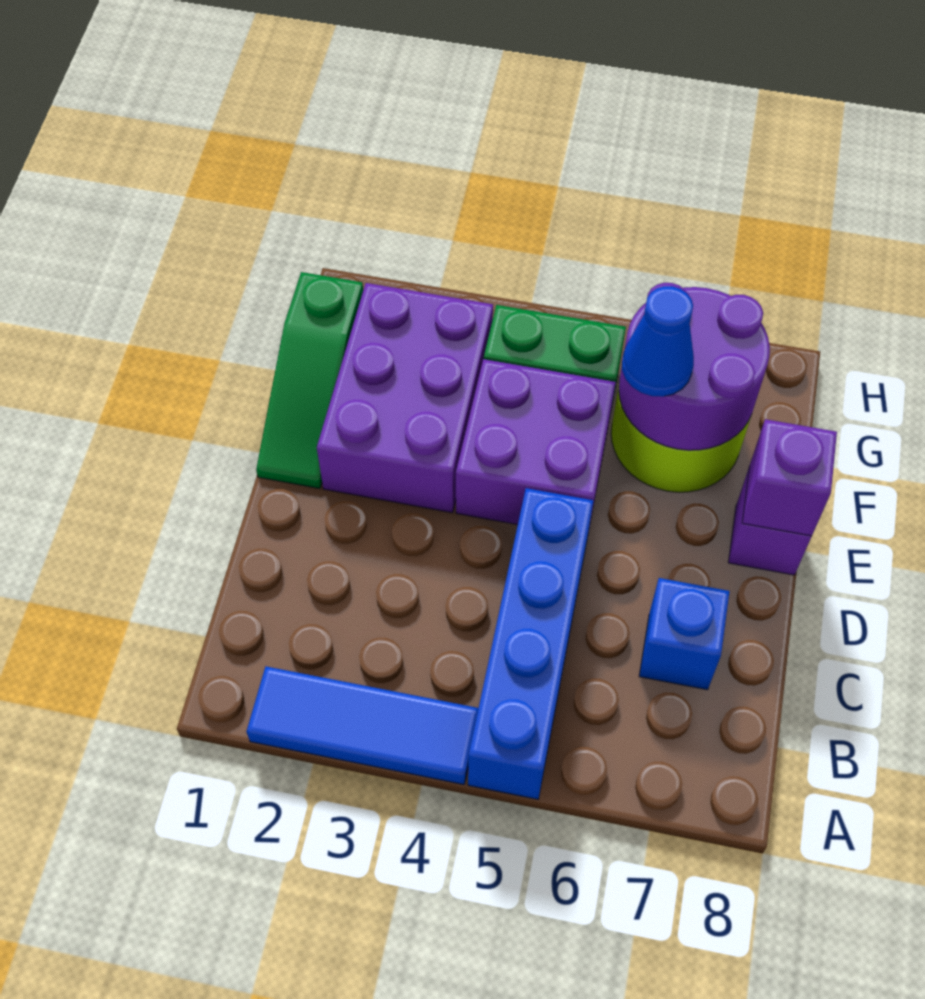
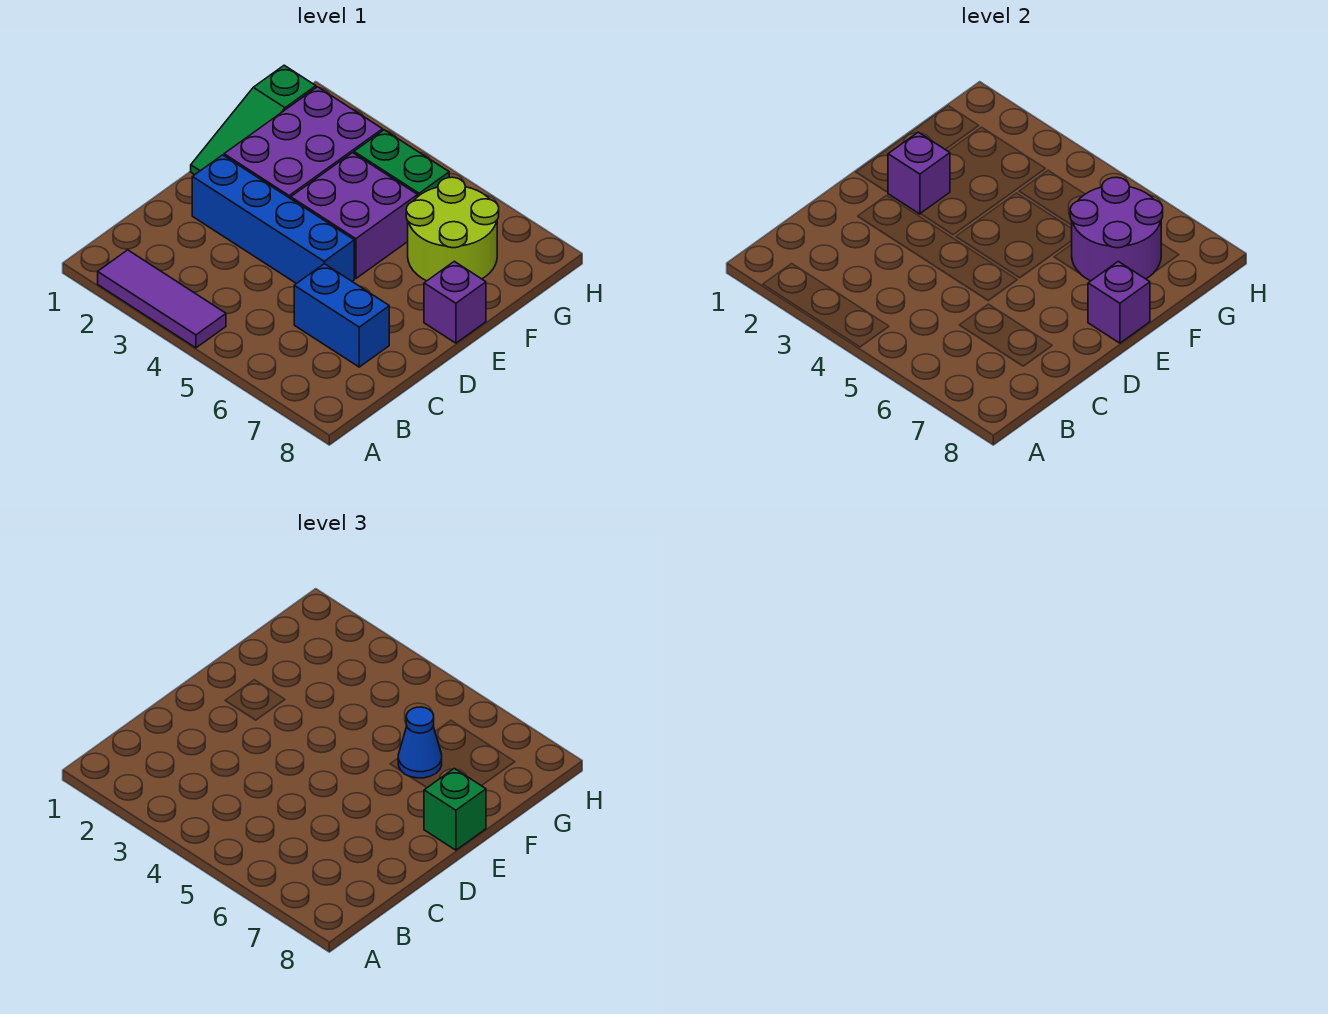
blue 1x3 tile [246,667,478,785] -> purple 1x3 tile [98,250,226,348]
blue 1x4 brick [468,488,593,799] -> blue 1x4 brick turned to [192,155,354,284]
blue 1x1 brick [639,578,729,690] -> blue 1x2 brick [294,264,389,367]
none -> purple 1x1 brick [888,132,950,214]
none -> green 1x1 brick [424,768,486,850]

